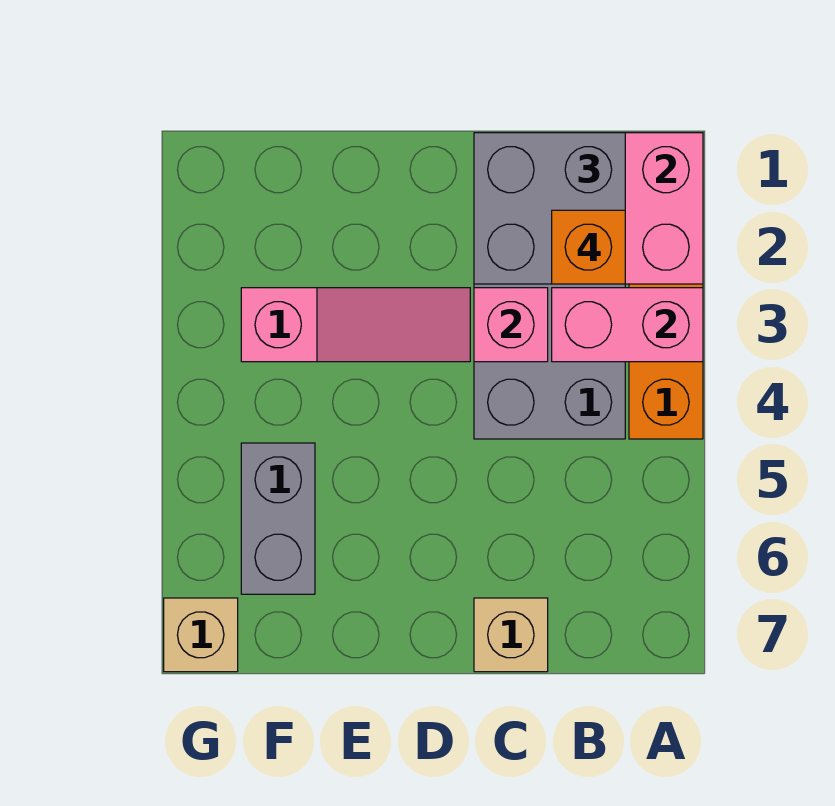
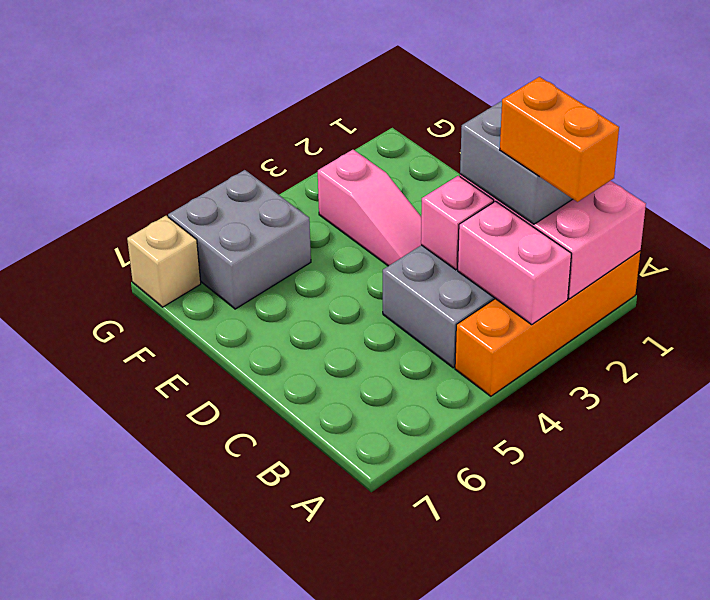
orange 1x1 brick [552,210,625,284] -> orange 1x2 brick [500,77,619,202]
tan 1x1 brick [474,598,548,672] -> none
grey 1x2 brick [241,443,315,594] -> grey 2x2 brick [168,170,311,309]

